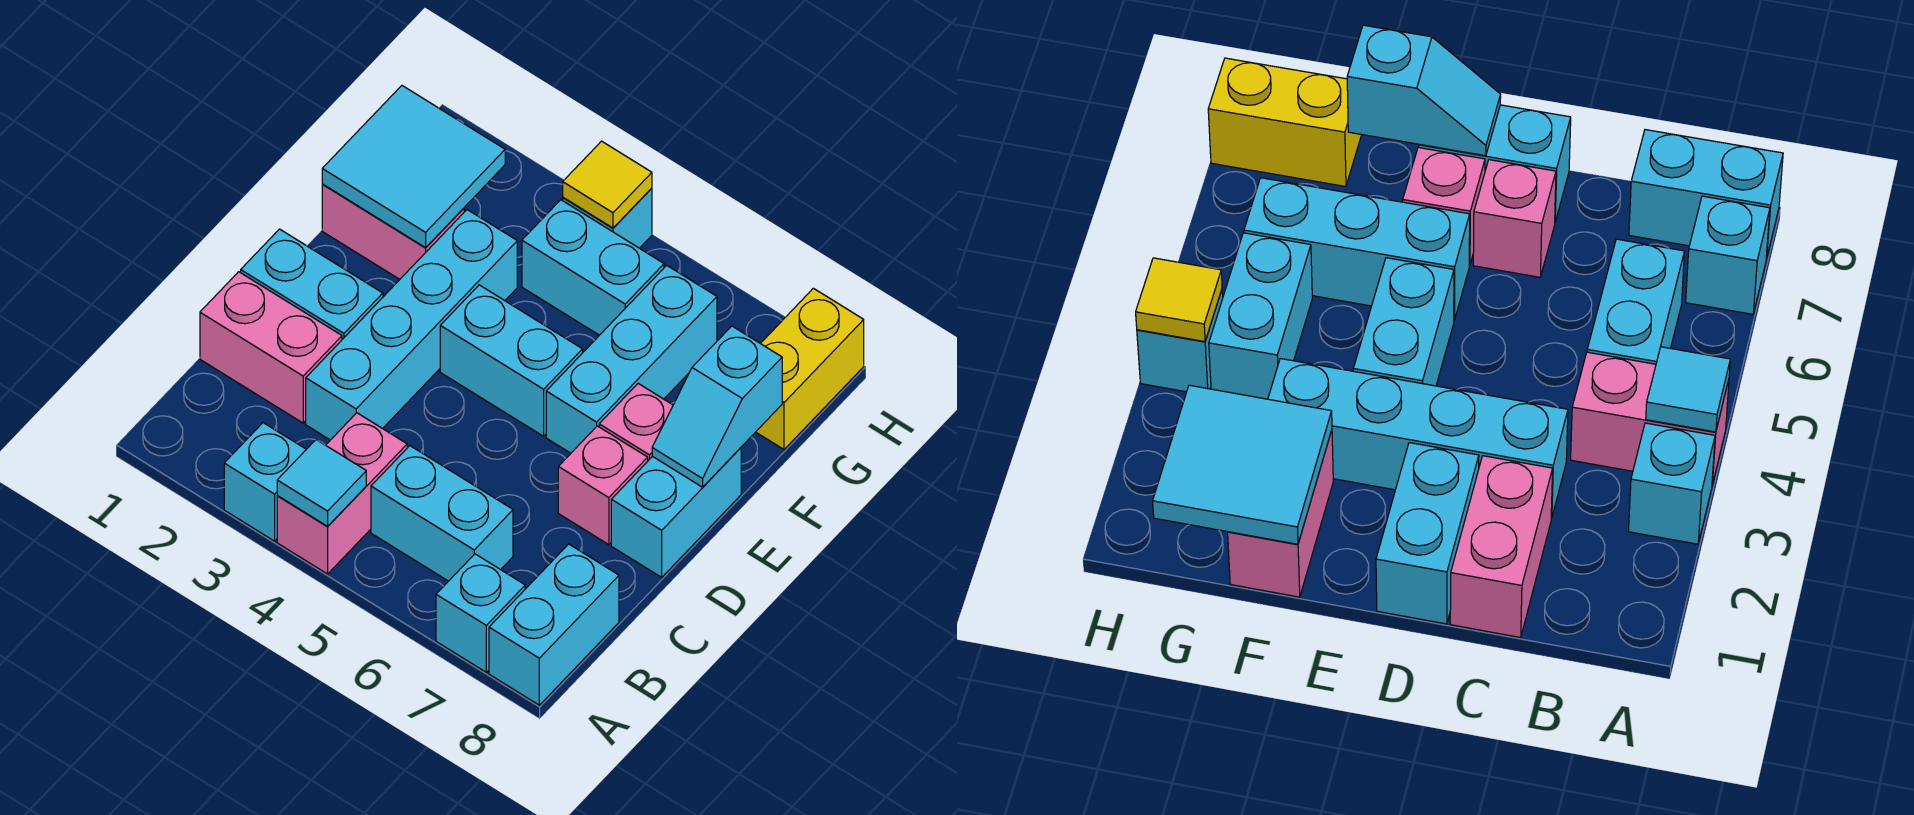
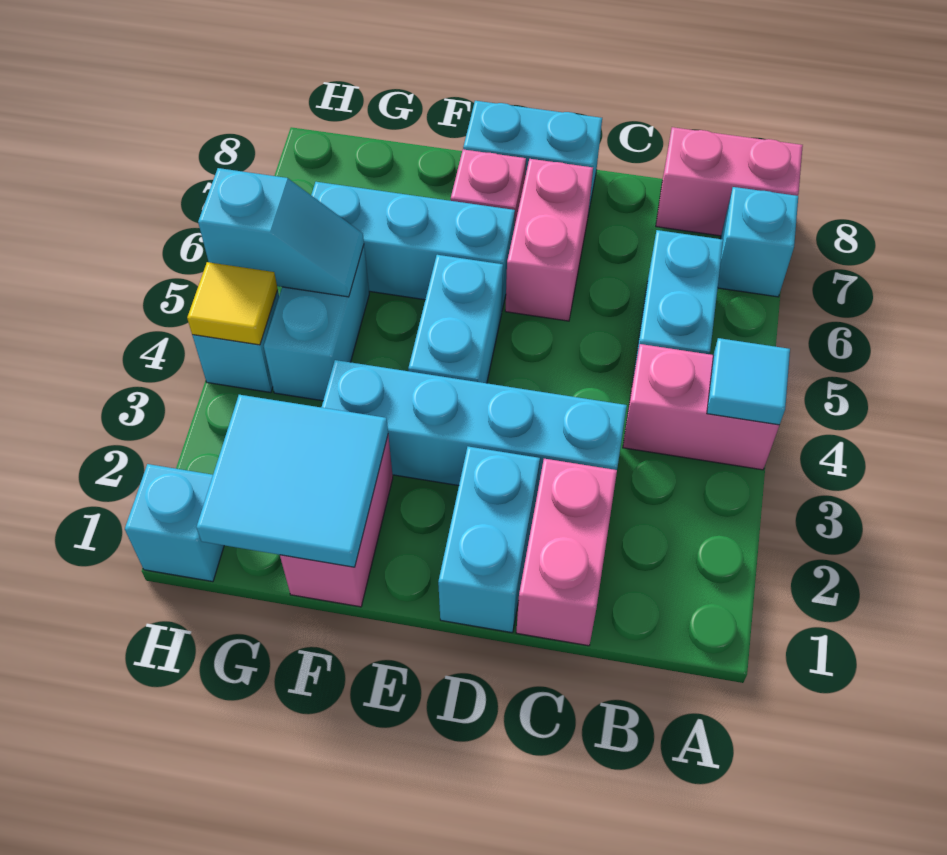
cyan 1x1 brick [224,423,306,541] -> cyan 1x1 brick moved to [125,464,224,582]
cyan 1x2 brick [489,544,619,705] -> pink 1x2 brick [656,127,803,236]
pink 1x1 brick [558,426,648,545] -> pink 1x2 brick [505,159,593,321]
cyan 1x2 slope [652,326,782,487] -> cyan 1x2 slope moved to [198,168,364,297]
yellow 1x2 brick [756,288,864,449] -> none

